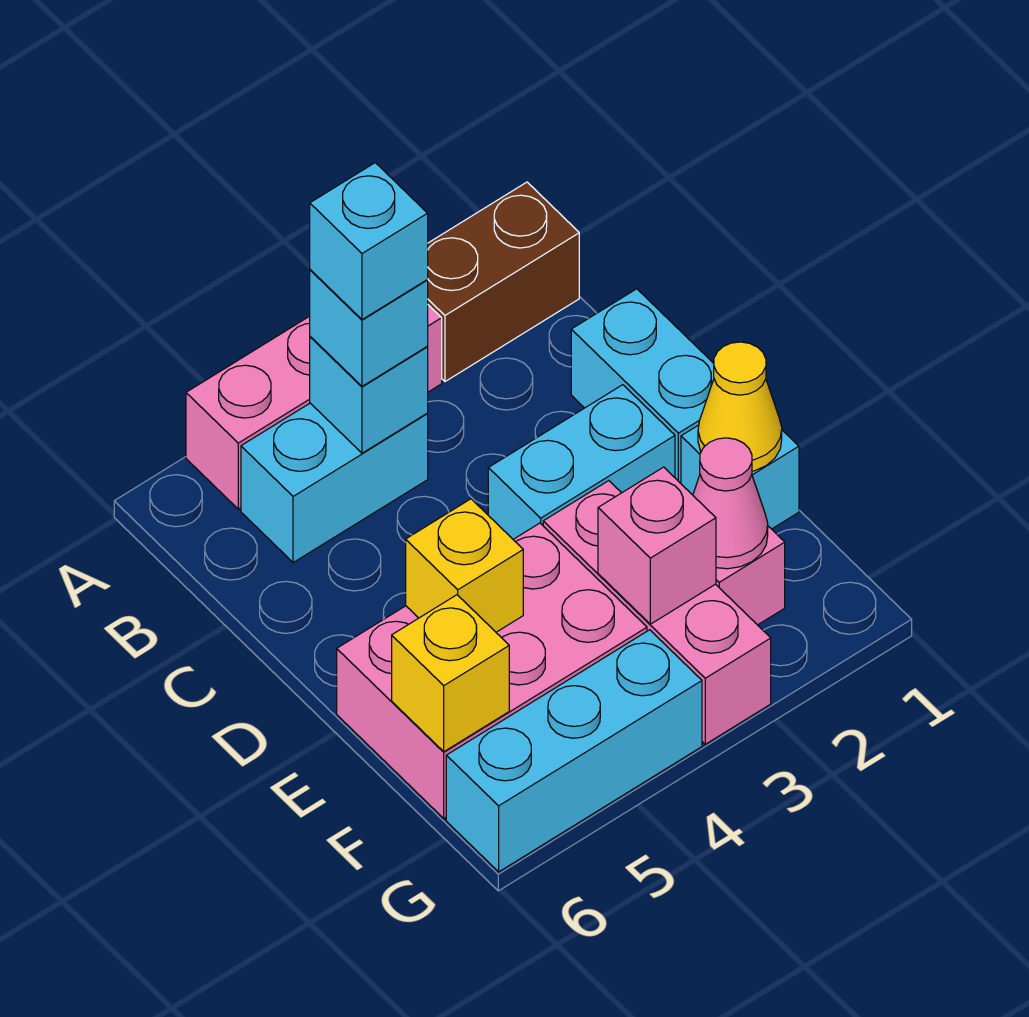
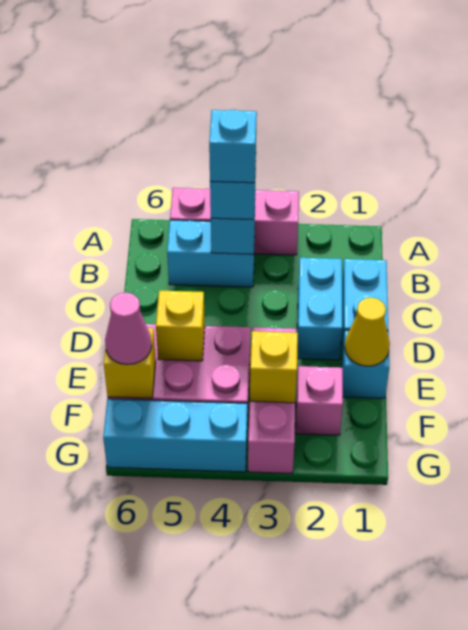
brown 1x2 brick [427,182,579,381] -> none
cyan 1x2 brick [488,385,675,539] -> cyan 1x2 brick turned to [297,258,342,360]
pink 1x1 cone [693,438,768,569] -> pink 1x1 cone moved to [105,292,152,364]
pink 1x1 brick [598,467,716,624] -> yellow 1x1 brick [250,331,298,403]

